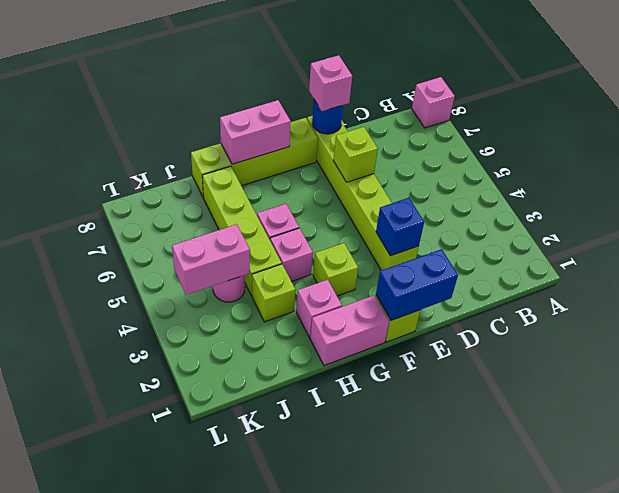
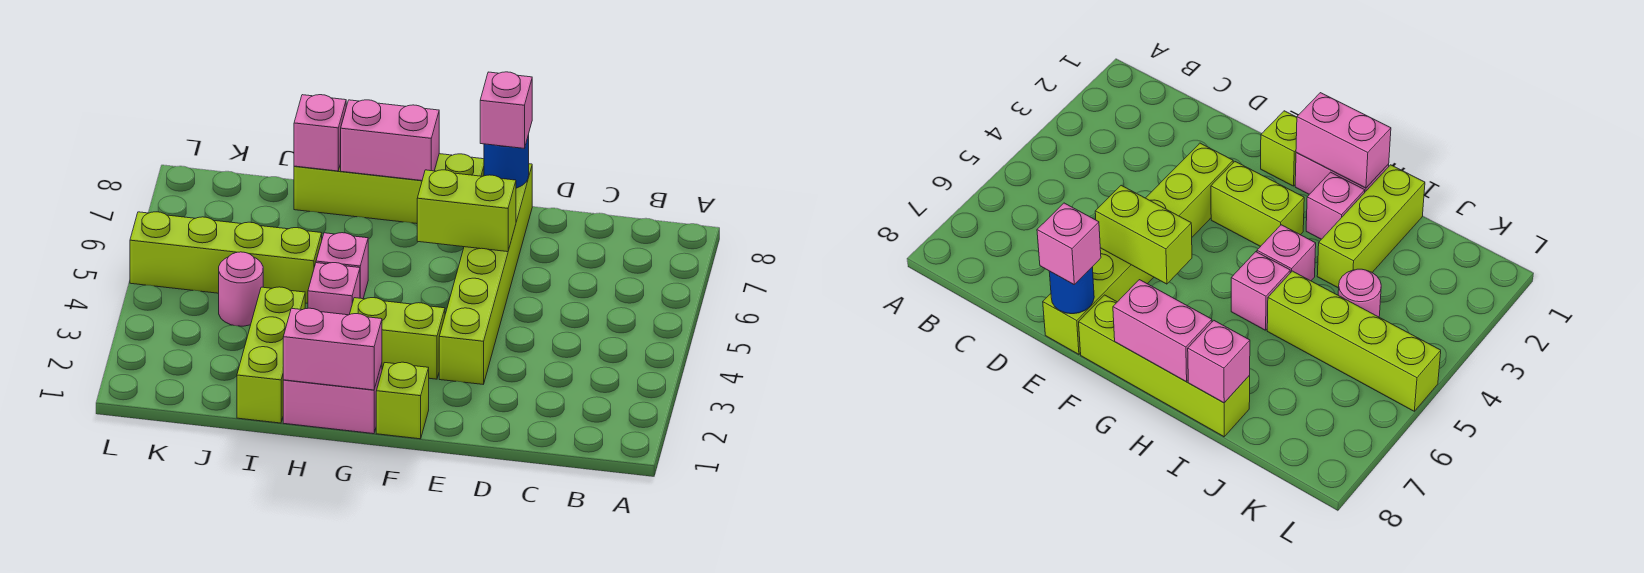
pink 1x1 brick [412,77,455,128] -> pink 1x1 brick moved to [294,95,346,171]
blue 1x2 brick [376,249,458,320] -> none
blue 1x1 brick [376,198,424,256] -> none
lime 1x1 brick [333,127,378,182] -> lime 1x2 brick [417,170,516,252]
lime 1x1 brick [313,243,358,296] -> lime 1x2 brick [349,298,445,379]
lime 1x1 brick [252,264,295,322] -> lime 1x3 brick [237,287,305,423]
lime 1x4 brick [202,166,282,295] -> lime 1x4 brick turned to [130,212,322,303]
pink 1x2 brick [172,224,250,295] -> pink 1x2 brick moved to [283,308,382,390]

